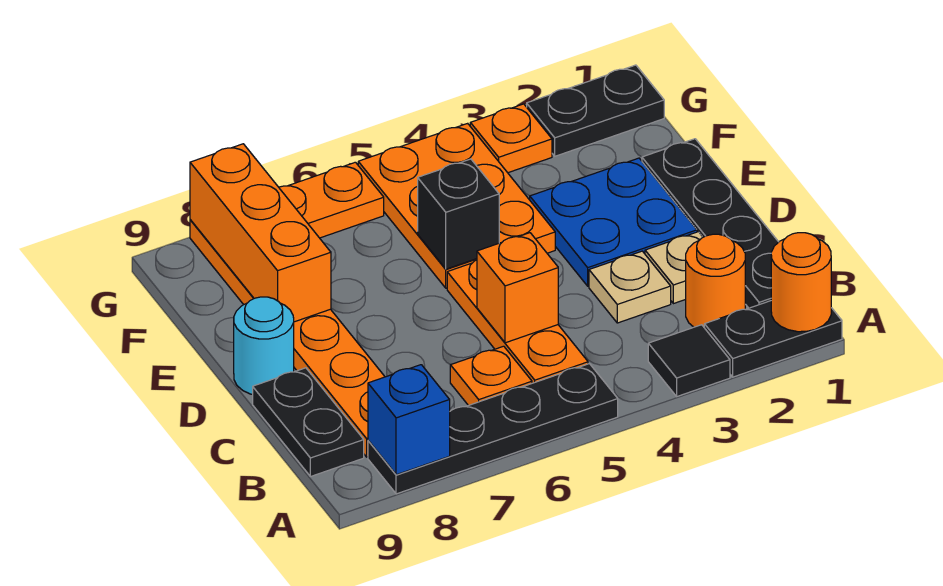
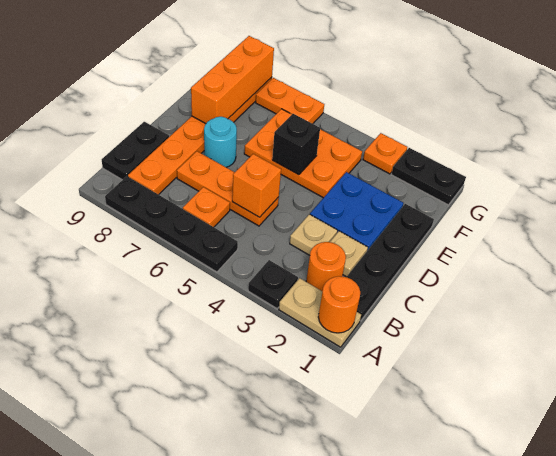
black 1x2 plate [704,301,842,377] -> tan 1x2 plate [279,278,361,347]
black 1x1 tile [648,325,730,396] -> black 1x1 plate [248,260,298,309]
blue 1x1 brick [368,365,450,475] -> none
orange 1x3 plate [447,260,588,383] -> orange 1x3 plate turned to [177,151,279,226]
cyan 1x1 round brick [234,297,294,395] -> cyan 1x1 round brick moved to [204,117,237,167]
orange 2x3 plate [358,123,555,288] -> orange 2x3 plate turned to [244,109,362,198]

